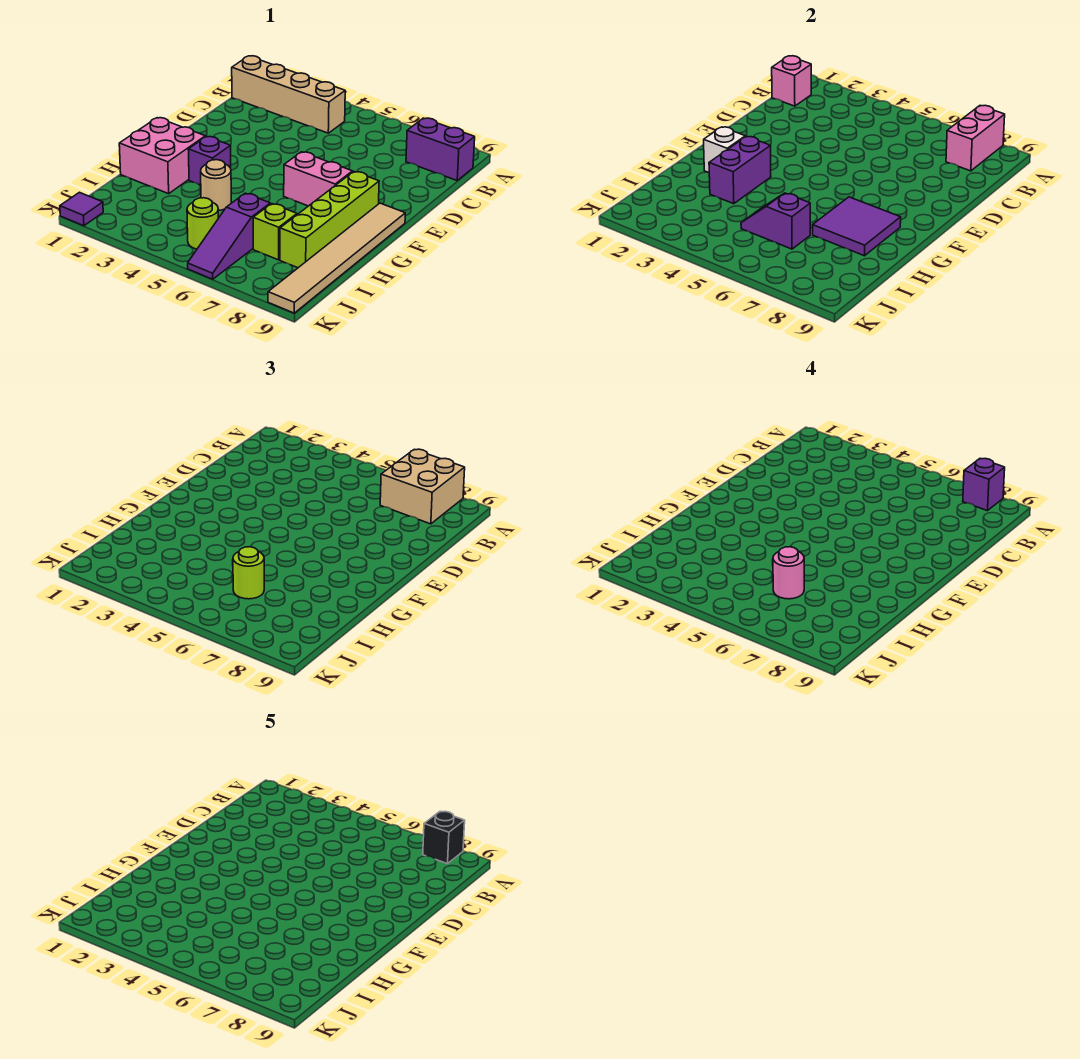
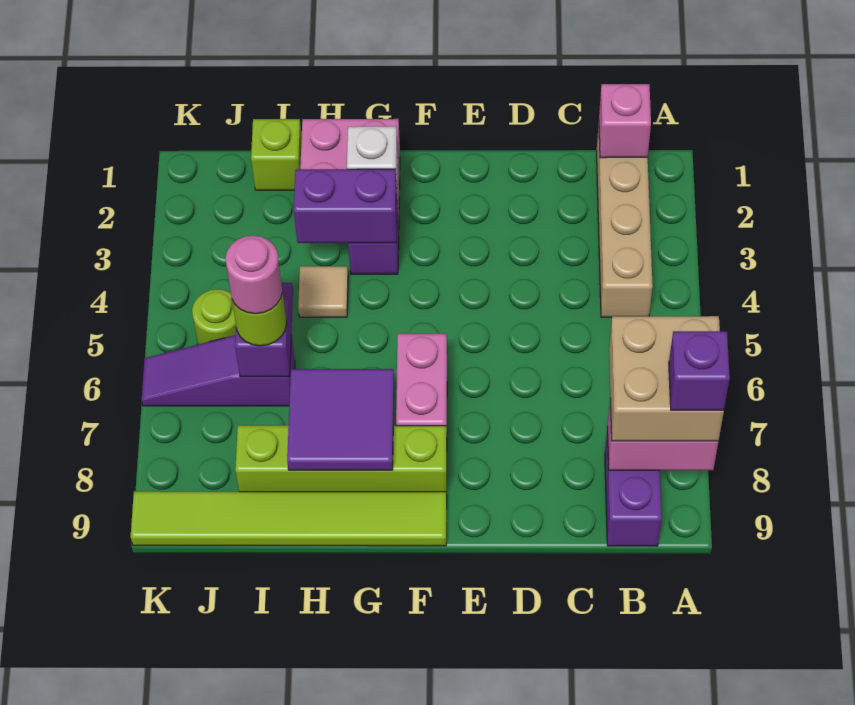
black 1x1 brick [423,812,465,864] -> none
tan 1x6 tile [268,203,405,313] -> lime 1x6 tile [131,491,447,546]
tan 1x1 round brick [201,160,231,210] -> tan 1x1 tile [298,266,348,317]
lime 1x1 brick [253,204,297,260] -> lime 1x1 brick moved to [251,119,302,190]
purple 1x1 tile [60,192,103,226] -> none

